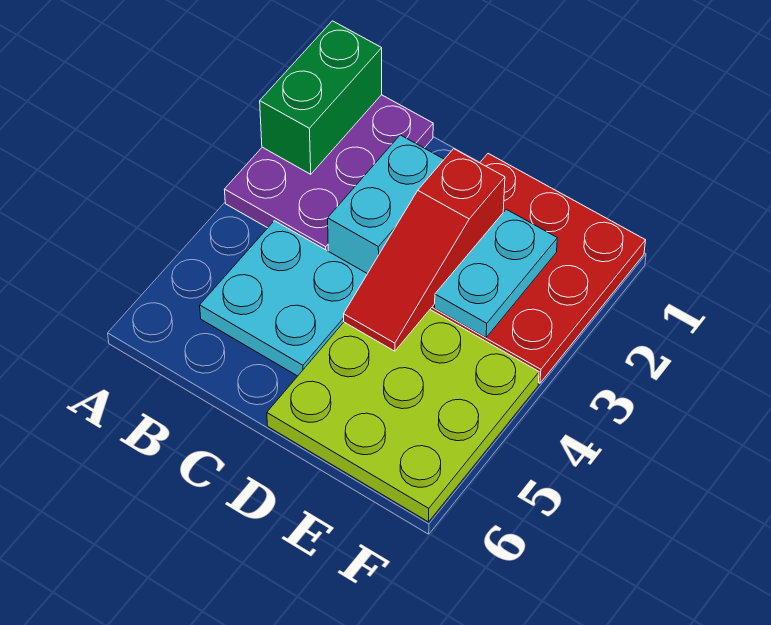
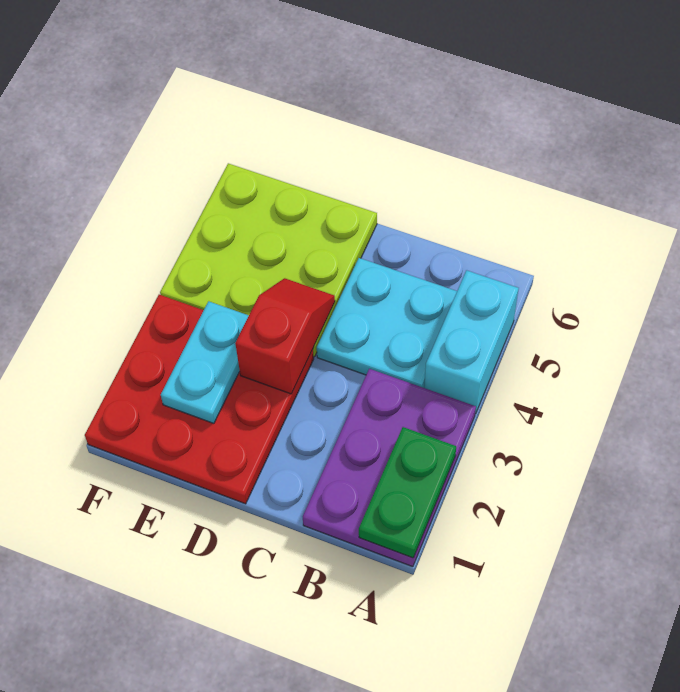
green 1x2 brick [260,21,382,174] -> green 1x2 plate [359,427,456,558]
cyan 1x2 brick [328,135,444,274] -> cyan 1x2 brick moved to [424,270,519,414]
red 1x3 slope [344,149,505,351] -> red 1x2 slope [235,278,335,394]

